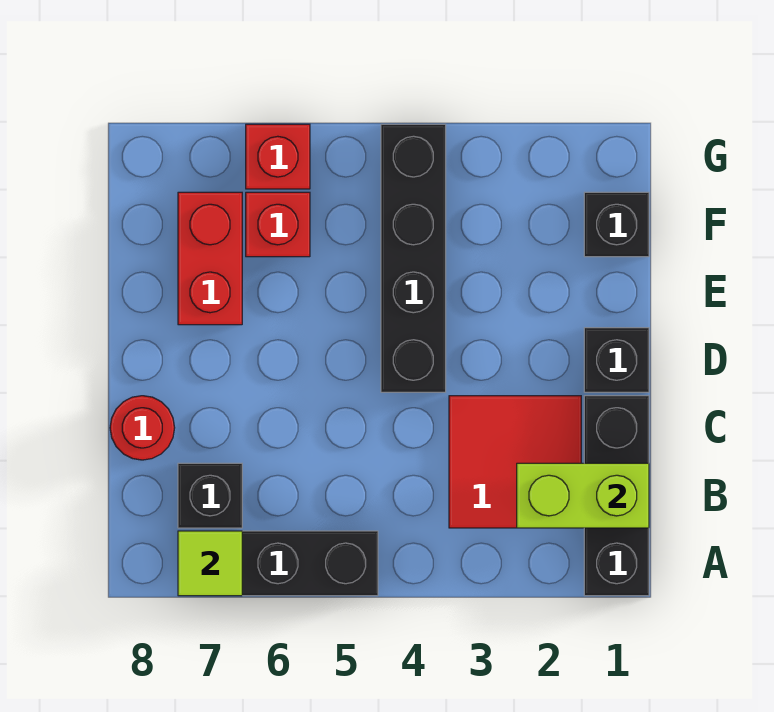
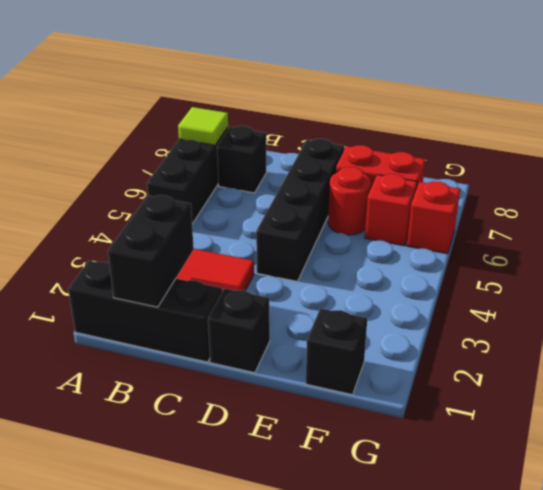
lime 1x2 brick [517,463,649,528] -> black 1x2 brick [108,195,194,307]
red 1x1 round brick [110,396,175,460] -> red 1x1 round brick moved to [328,167,371,235]
black 1x4 brick [381,124,446,392] -> black 1x4 brick turned to [256,139,344,281]

